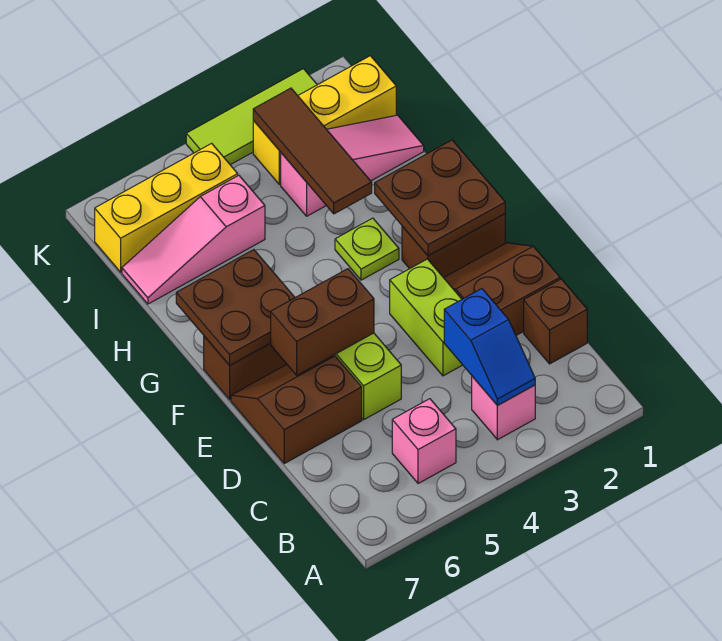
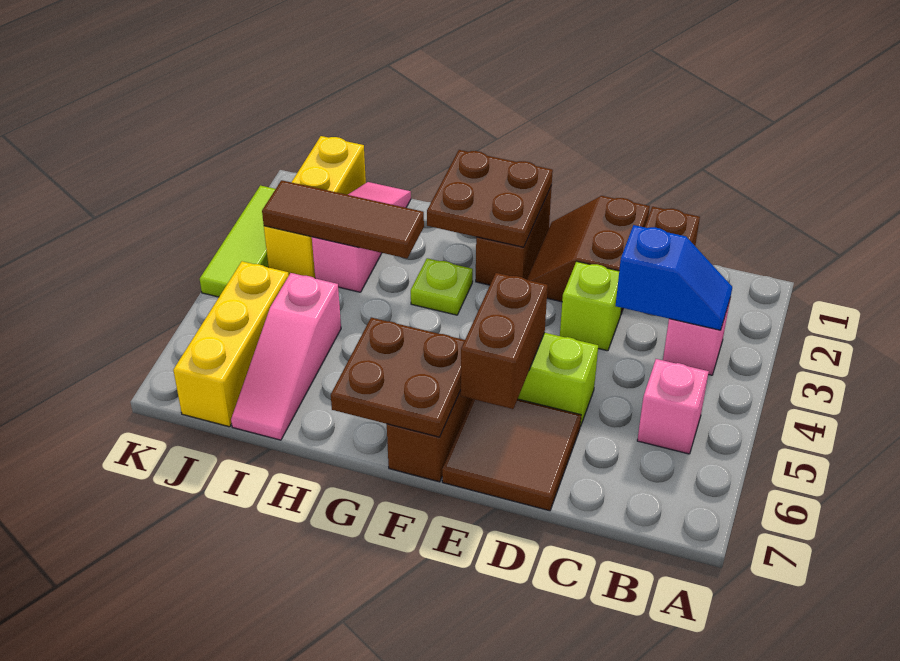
lime 1x2 brick [390,259,462,376] -> lime 1x1 brick [560,261,621,351]
brown 2x2 slope [231,356,362,463] -> brown 2x2 tile [442,399,581,511]

